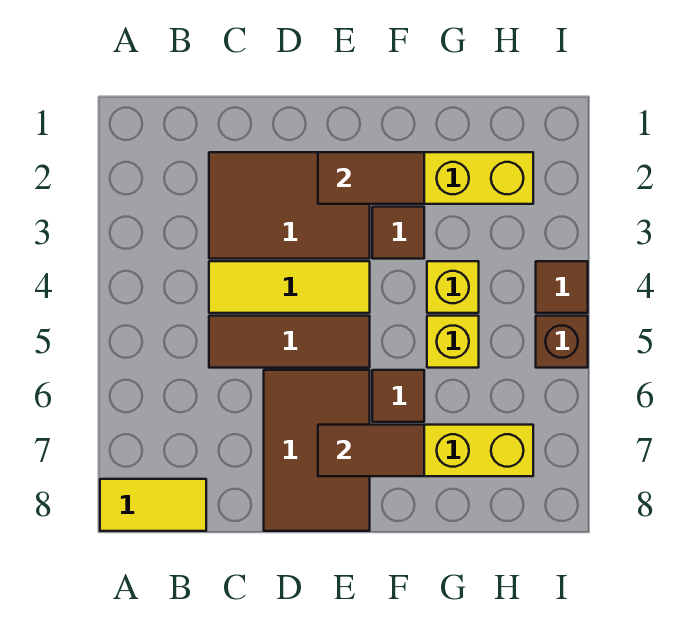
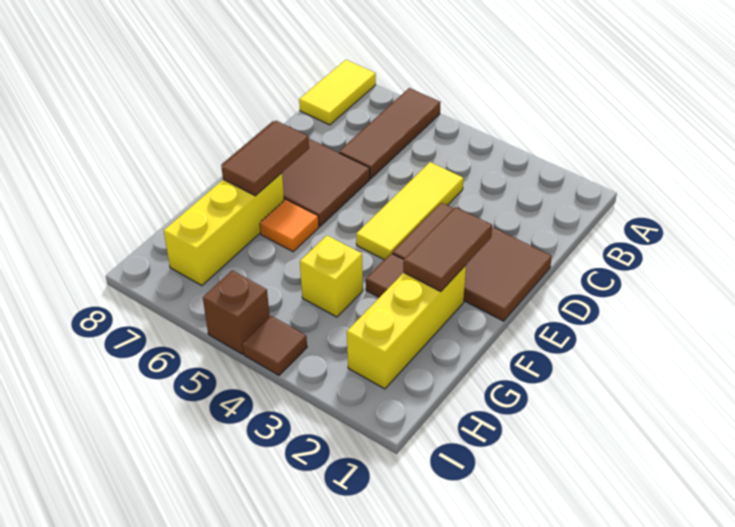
brown 2x3 tile [209,152,370,259] -> brown 2x3 tile turned to [392,203,552,321]
brown 1x3 tile [209,316,370,368] -> brown 1x3 tile moved to [339,88,441,179]
brown 1x1 tile [372,370,424,422] -> orange 1x1 tile [260,199,319,252]
yellow 1x1 brick [427,316,479,368] -> none

